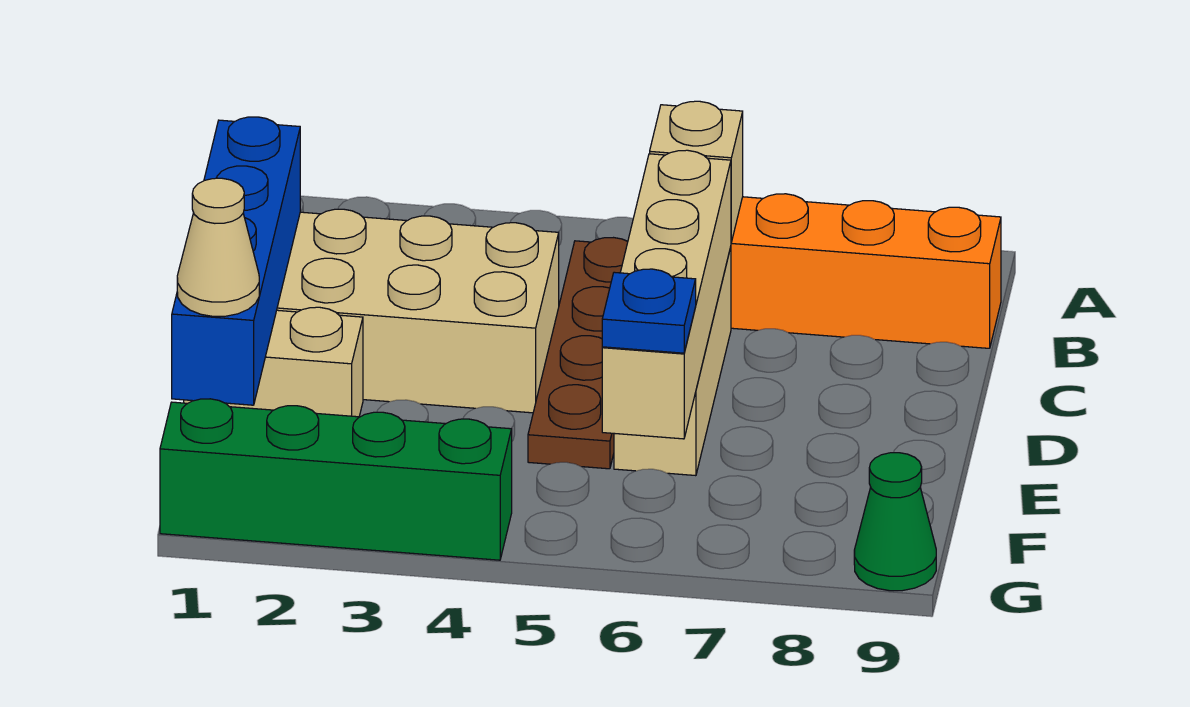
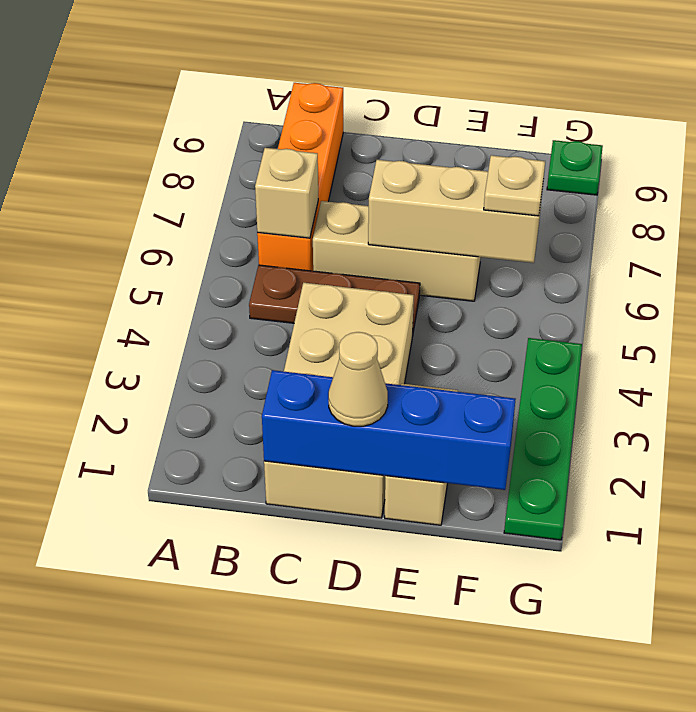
brown 1x4 plate [528,238,628,469] -> brown 1x3 plate [249,265,420,337]
tan 1x4 brick [602,150,731,439] -> tan 1x3 brick [368,160,543,263]
tan 1x1 cone [177,178,259,316] -> tan 1x1 cone moved to [328,332,388,426]
blue 1x1 plate [602,269,696,353] -> tan 1x1 plate [484,155,545,216]
green 1x4 brick [160,399,512,560] -> green 1x4 plate [504,338,582,540]
green 1x1 cone [854,453,936,591] -> green 1x1 plate [547,140,603,195]

